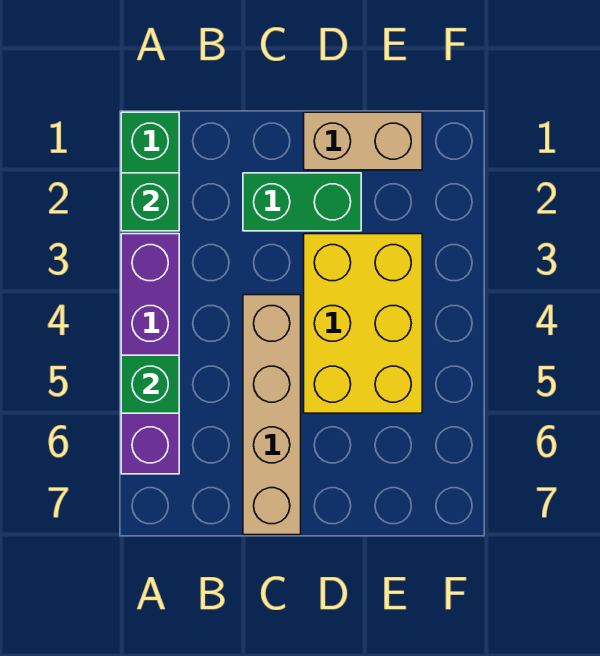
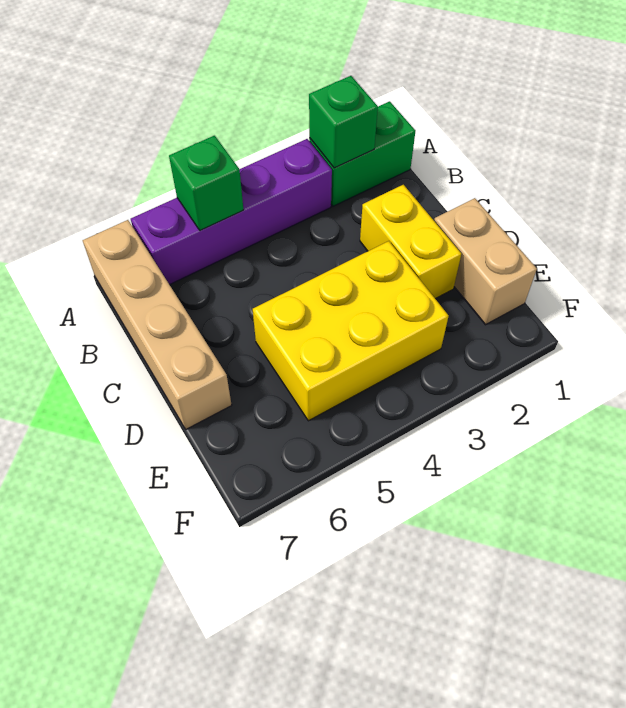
green 1x2 brick [243,173,361,231] -> yellow 1x2 brick [360,185,461,299]
tan 1x4 brick [243,295,301,535] -> tan 1x4 brick turned to [83,220,232,429]

